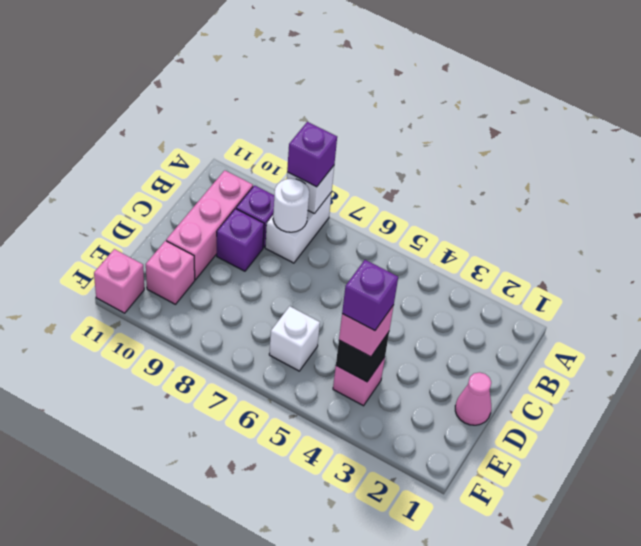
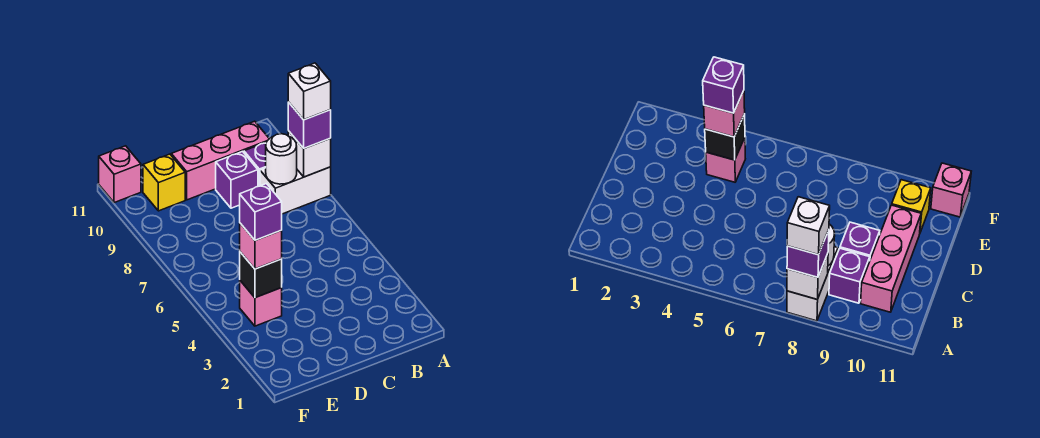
pink 1x1 cone [455,372,491,425] -> none
white 1x1 brick [269,306,320,371] -> white 1x1 brick moved to [288,63,331,120]
pink 1x1 brick [146,241,195,304] -> yellow 1x1 brick [143,154,185,211]

